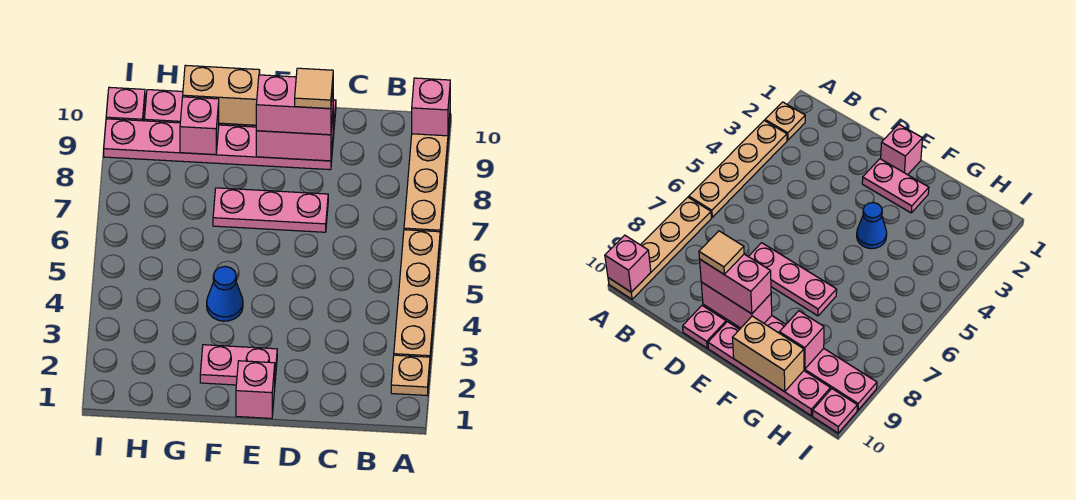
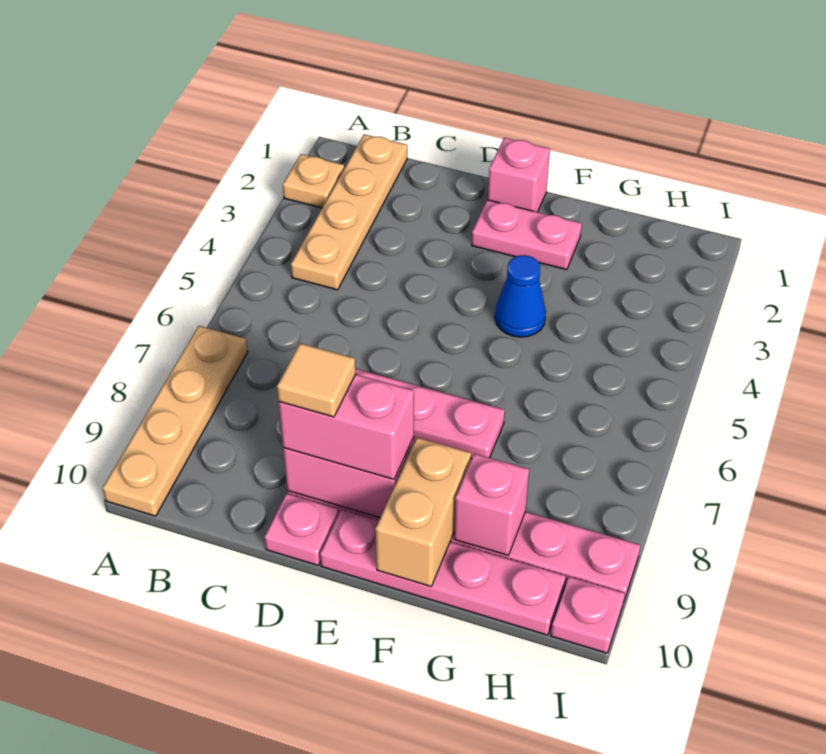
tan 1x4 plate [394,230,440,359] -> tan 1x4 plate moved to [291,134,407,290]
pink 1x1 brick [412,78,450,136] -> none
tan 1x2 brick [183,65,260,125] -> tan 1x2 brick turned to [375,438,471,586]

